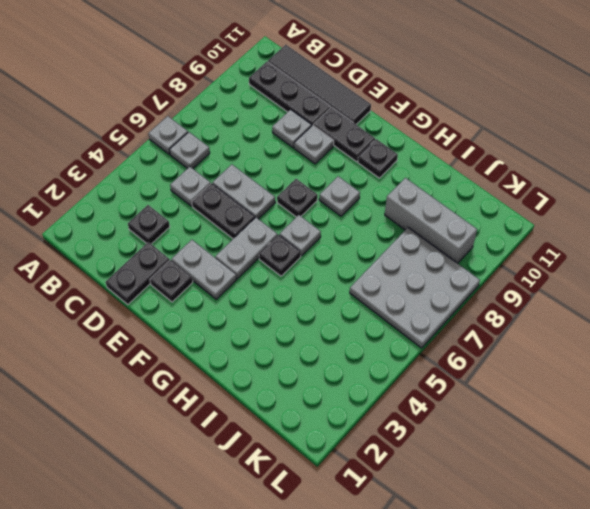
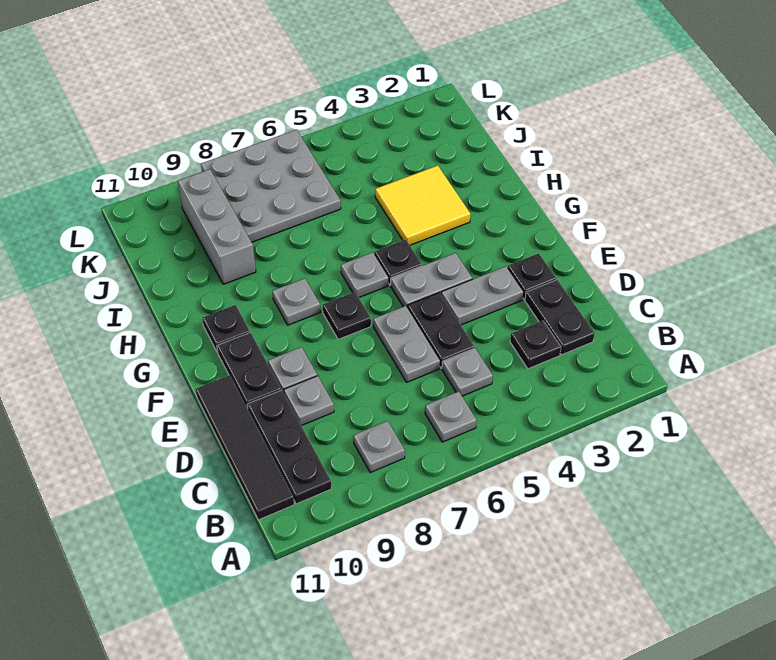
grey 1x1 plate [148,116,188,154] -> grey 1x1 plate moved to [353,421,405,473]
black 1x2 plate [106,242,170,304] -> black 1x2 plate turned to [525,280,595,355]
grey 1x2 plate [172,240,236,299] -> grey 1x2 plate turned to [441,266,523,325]
none -> yellow 2x2 tile [375,166,470,245]

